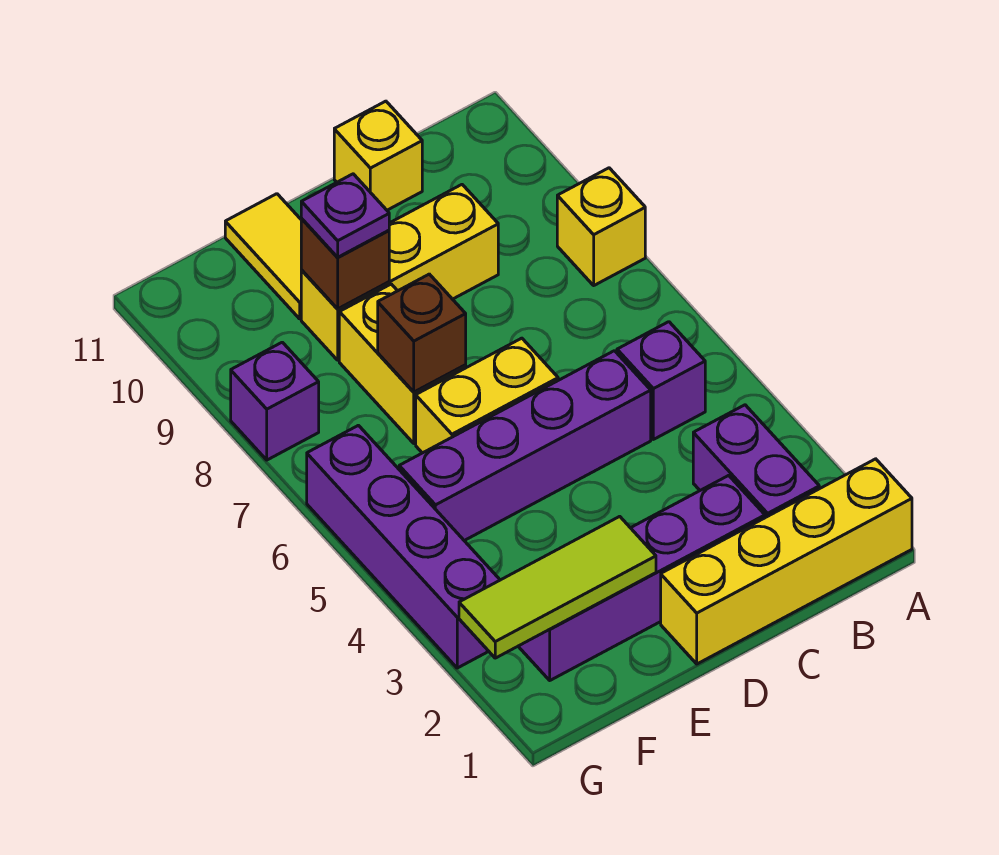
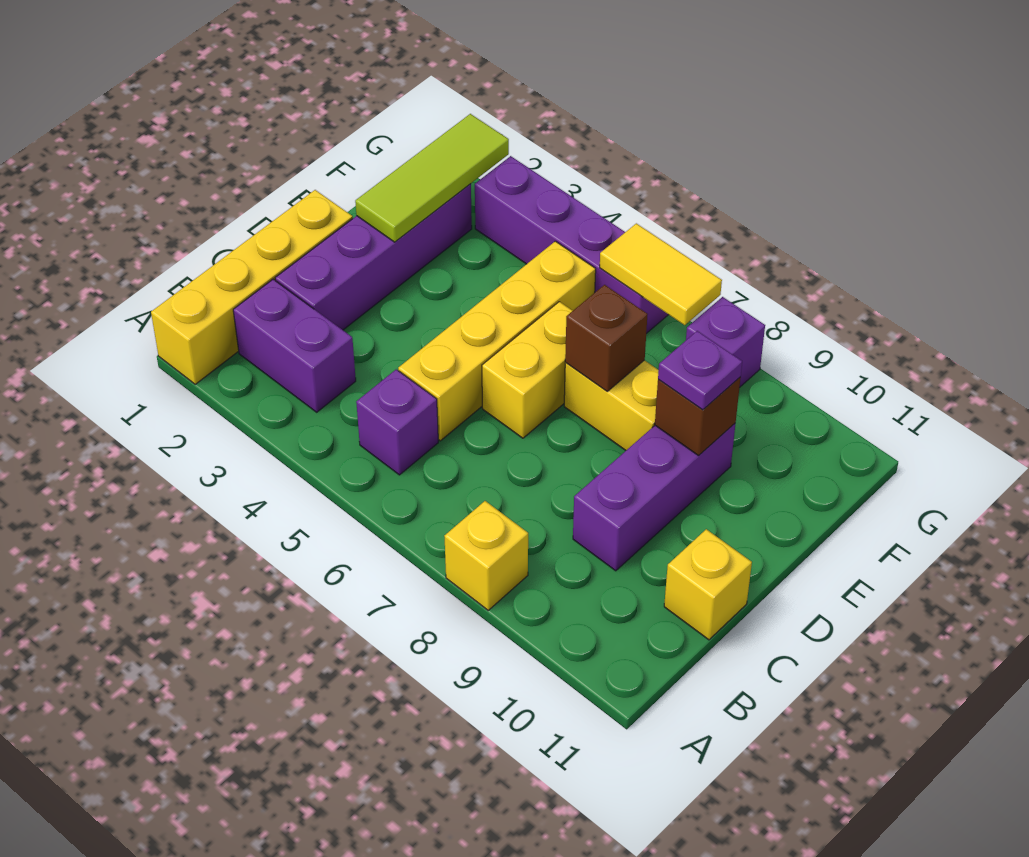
purple 1x4 brick [399,351,651,541] -> yellow 1x4 brick [398,241,596,441]
yellow 1x3 brick [301,185,498,360] -> purple 1x3 brick [573,423,736,571]
yellow 1x2 tile [225,194,301,319] -> yellow 1x2 tile moved to [600,223,722,325]

